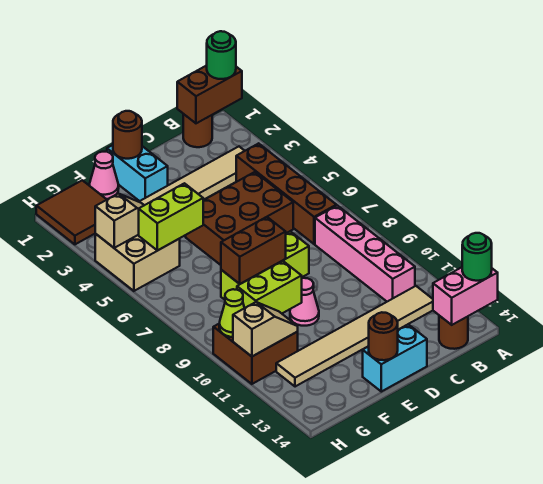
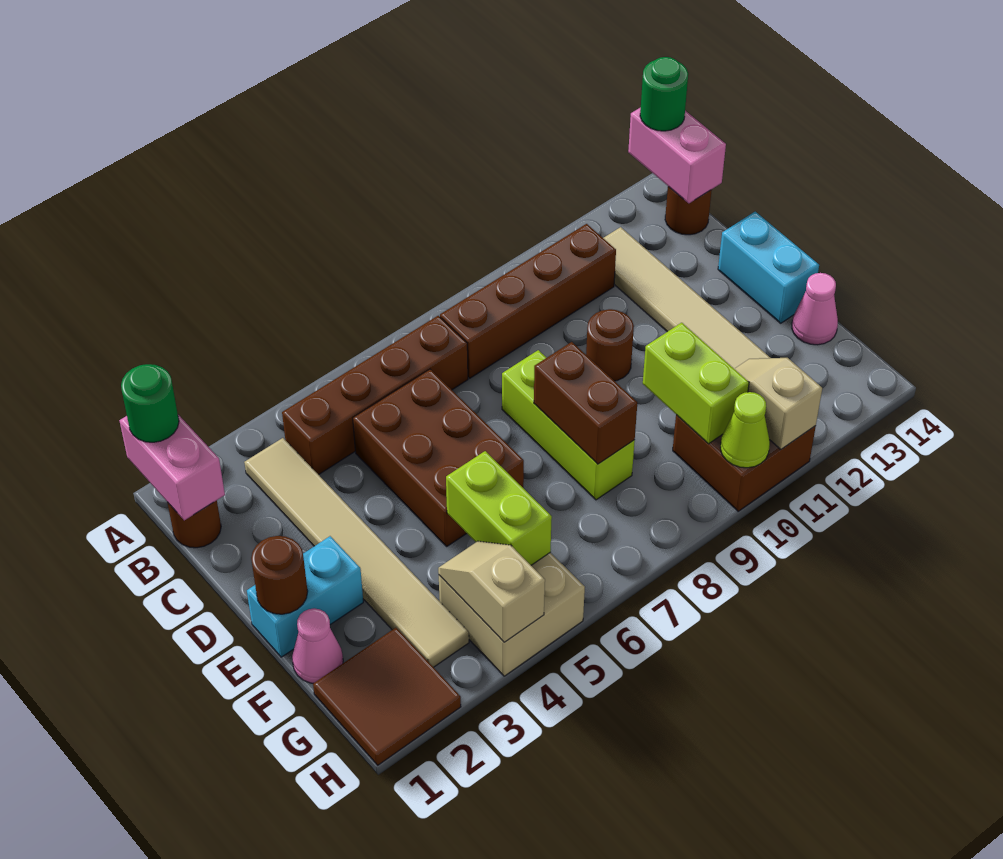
brown 1x2 brick [177,65,242,123] -> pink 1x2 brick [119,415,225,520]
pink 1x4 brick [315,205,415,302] -> brown 1x4 brick [440,224,616,378]
pink 1x1 cone [290,278,319,326] -> pink 1x1 cone moved to [792,273,838,345]
brown 1x1 round brick [369,312,398,360] -> brown 1x1 round brick moved to [586,309,634,381]

